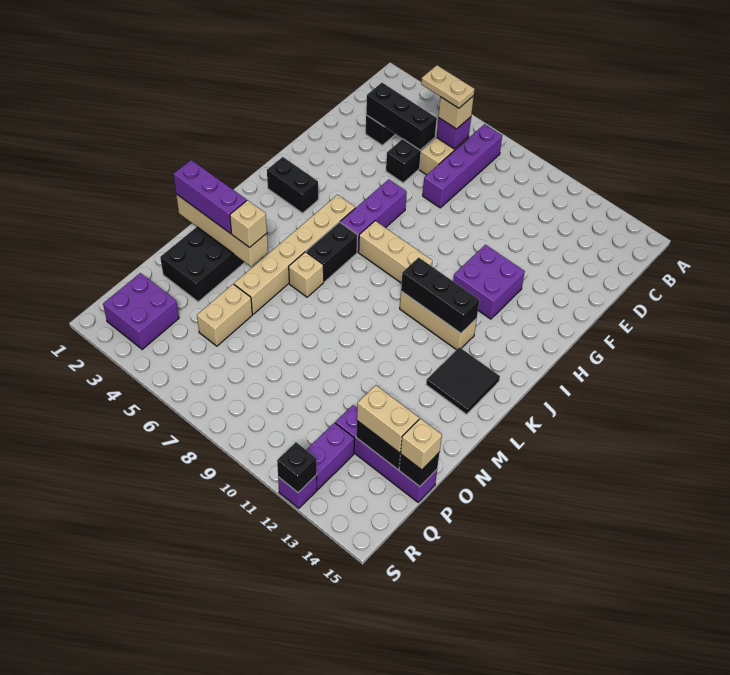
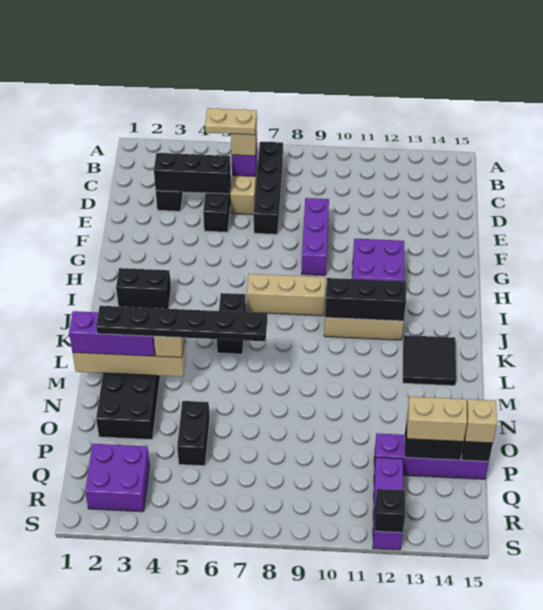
purple 1x4 brick [423,124,502,208] -> black 1x4 brick [254,142,283,234]
purple 1x3 brick [340,179,407,252] -> purple 1x3 brick moved to [301,198,329,275]
tan 1x6 brick [234,195,355,314] -> none
tan 1x1 brick [289,252,324,297] -> none
none -> black 1x6 plate [96,306,267,341]
tan 1x2 brick [197,284,252,346] -> black 1x2 brick [177,401,210,466]

